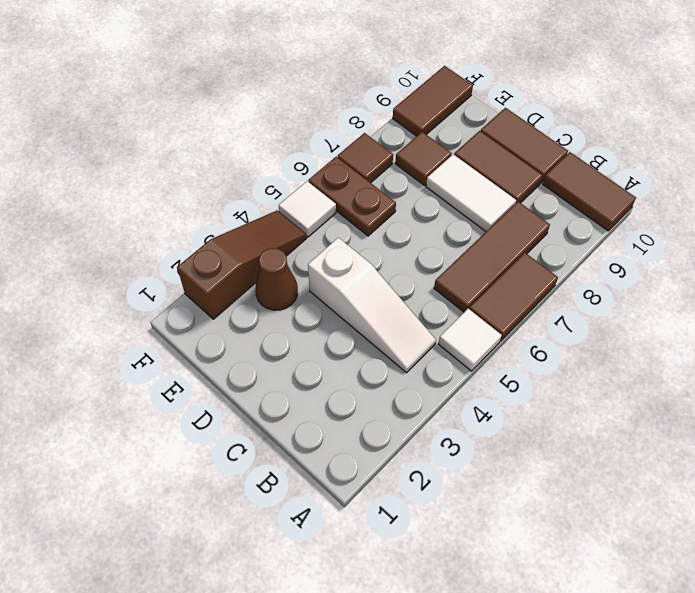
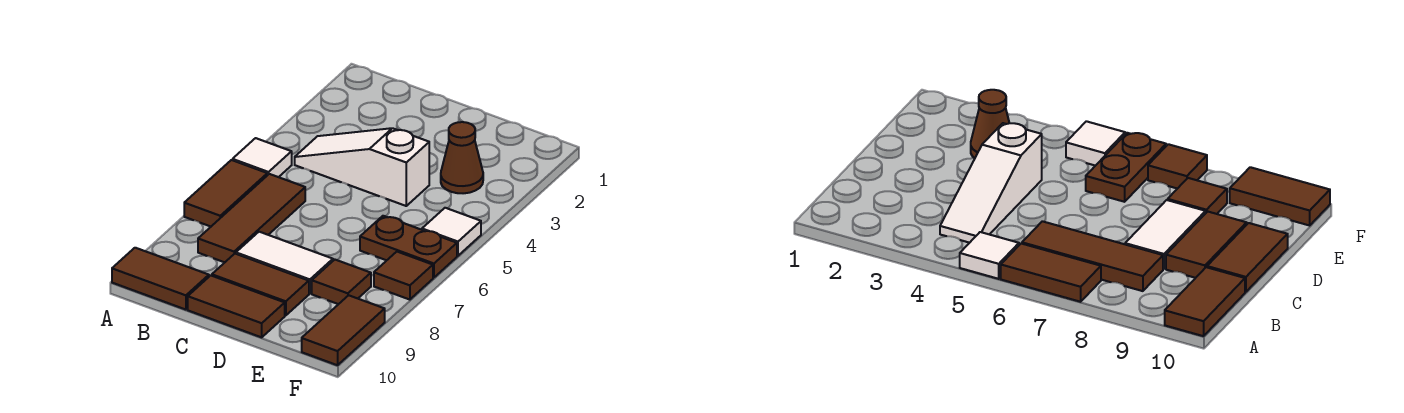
brown 1x3 slope [177,210,306,319] -> none

